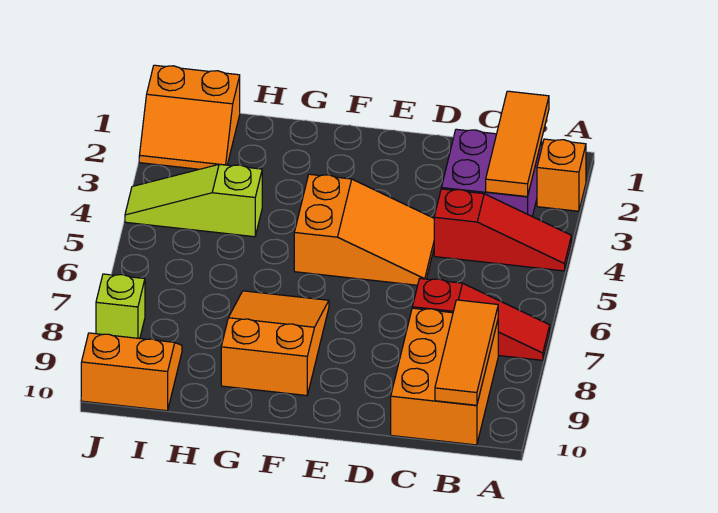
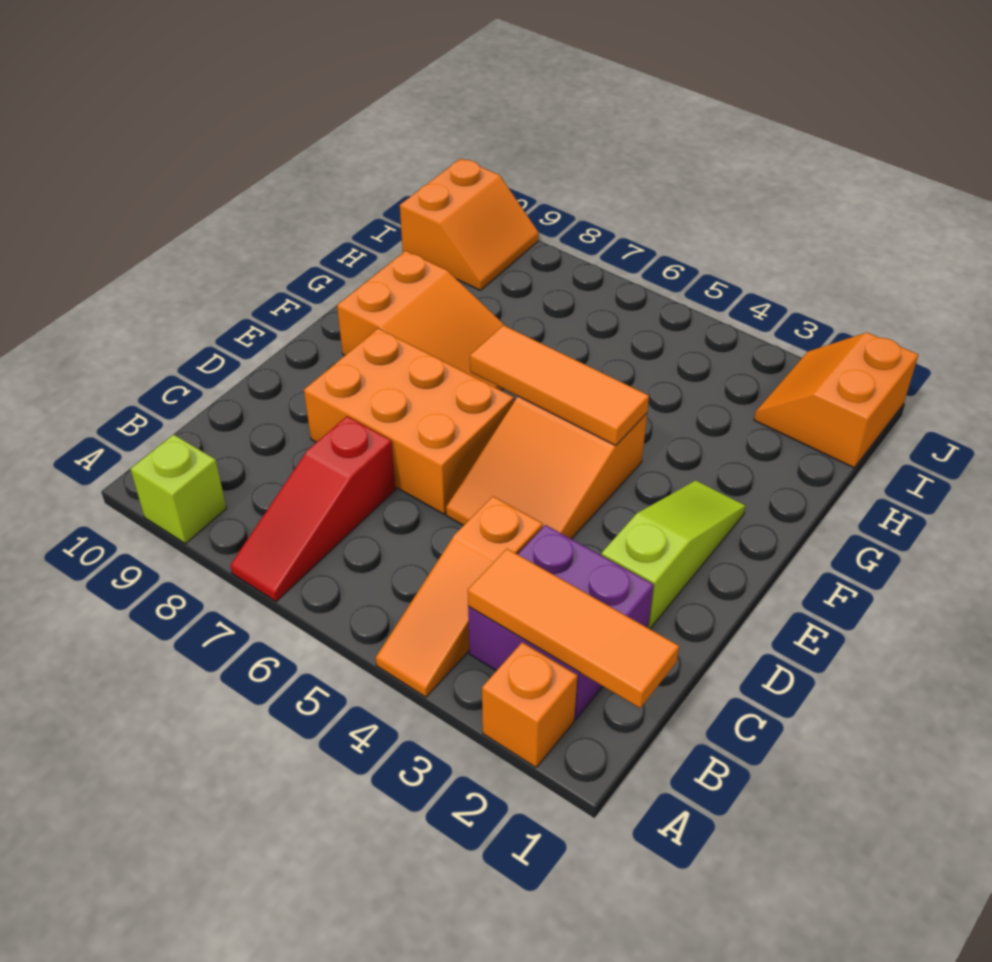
red 1x3 slope [434,189,571,271] -> orange 1x3 slope [376,496,543,697]
orange 2x3 brick [391,308,498,445] -> orange 2x3 brick moved to [304,328,514,514]
orange 1x3 tile [435,300,498,405] -> orange 1x3 tile moved to [470,325,649,446]
lime 1x3 slope [125,164,262,237] -> lime 1x3 slope moved to [601,480,745,629]
lime 1x1 brick [96,274,145,339] -> lime 1x1 brick moved to [130,434,226,544]

